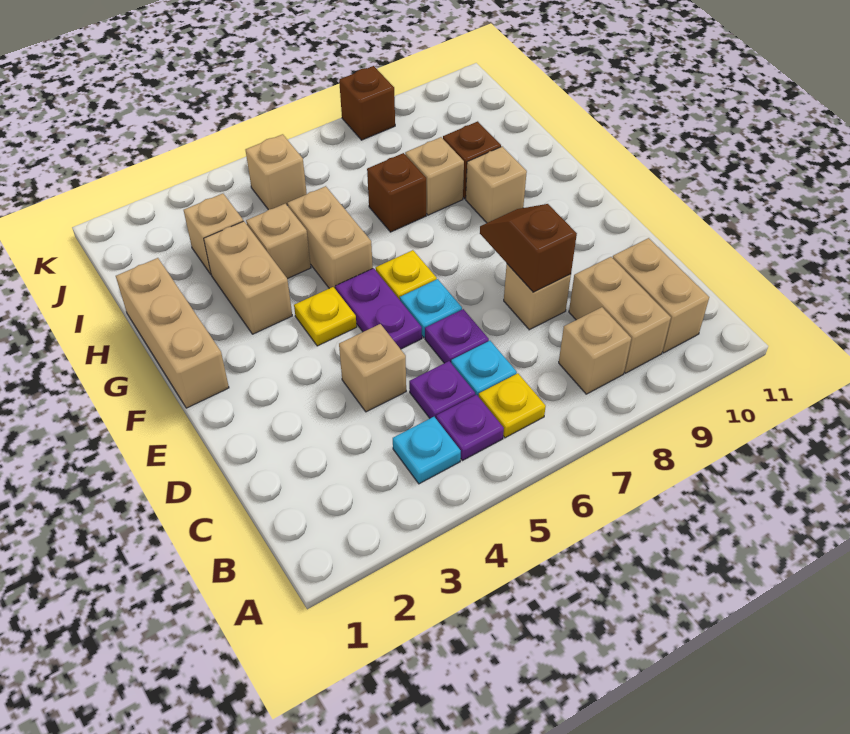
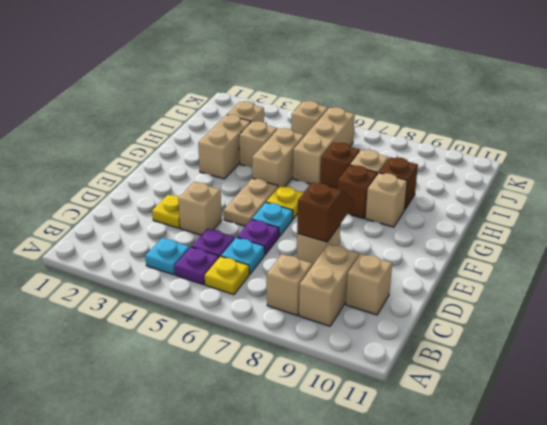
tan 1x2 brick [613,238,709,353] -> tan 1x1 brick [346,254,392,315]
purple 1x2 plate [335,268,422,349] -> tan 1x2 plate [224,178,278,226]
tan 1x3 brick [116,258,229,408] -> tan 1x3 brick moved to [293,107,355,184]
yellow 1x1 plate [294,287,357,346] -> yellow 1x1 plate moved to [152,195,180,228]
brown 1x1 brick [339,66,395,140] -> brown 1x1 brick moved to [337,165,377,219]

